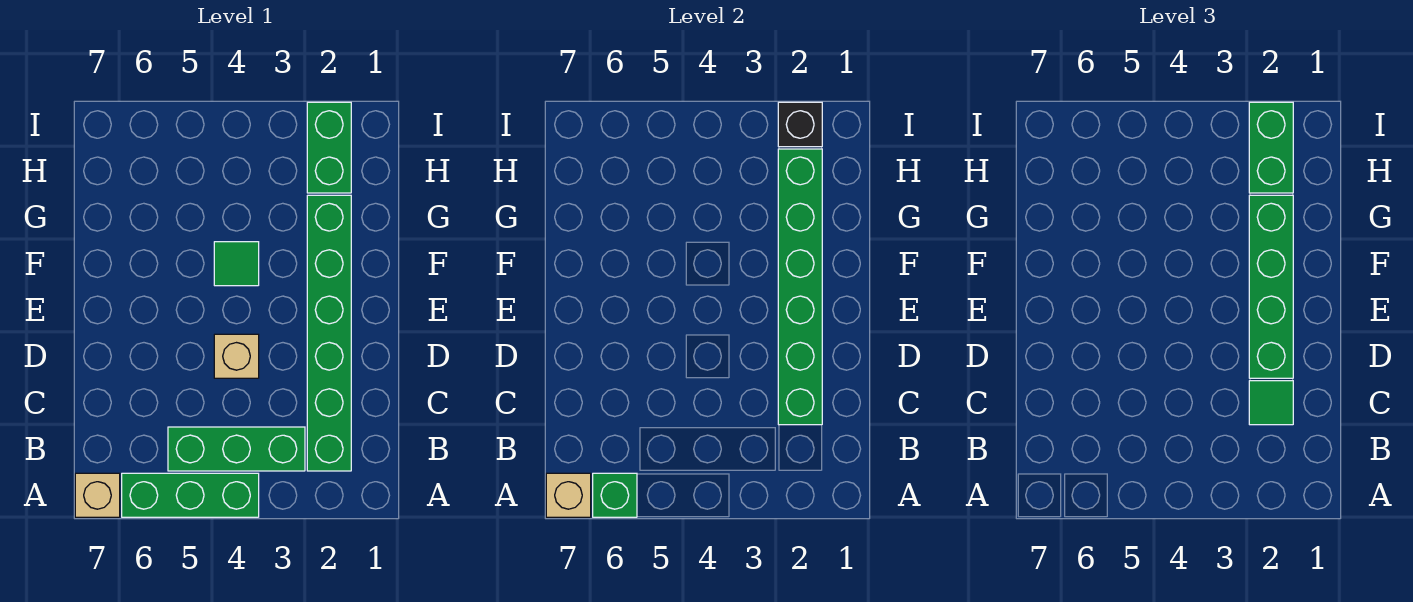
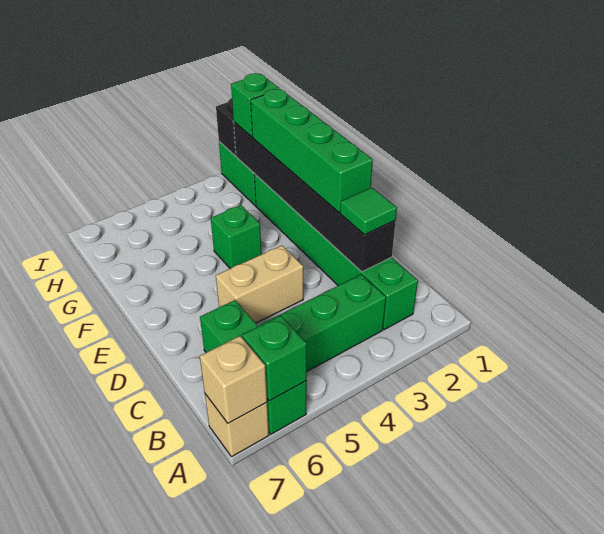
green 1x3 brick [122,473,259,517] -> green 1x3 brick turned to [200,300,307,434]
green 1x6 brick [778,149,822,425] -> black 1x6 brick [234,122,396,272]
tan 1x1 brick [214,334,259,378] -> tan 1x2 brick [216,245,303,323]
green 1x1 tile [214,242,259,286] -> green 1x1 brick [211,205,262,269]
green 1x2 brick [1249,102,1293,193] -> green 1x1 brick [231,73,280,137]

